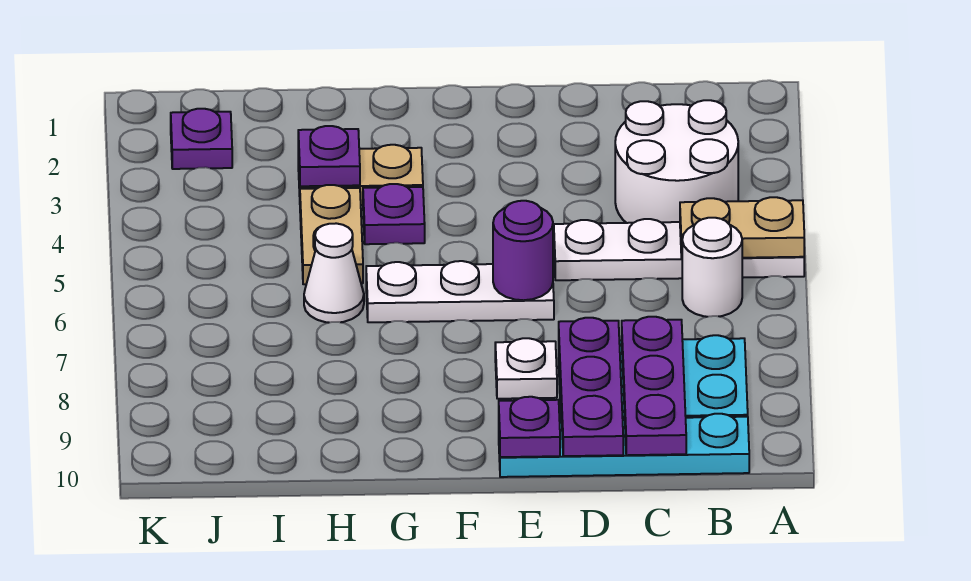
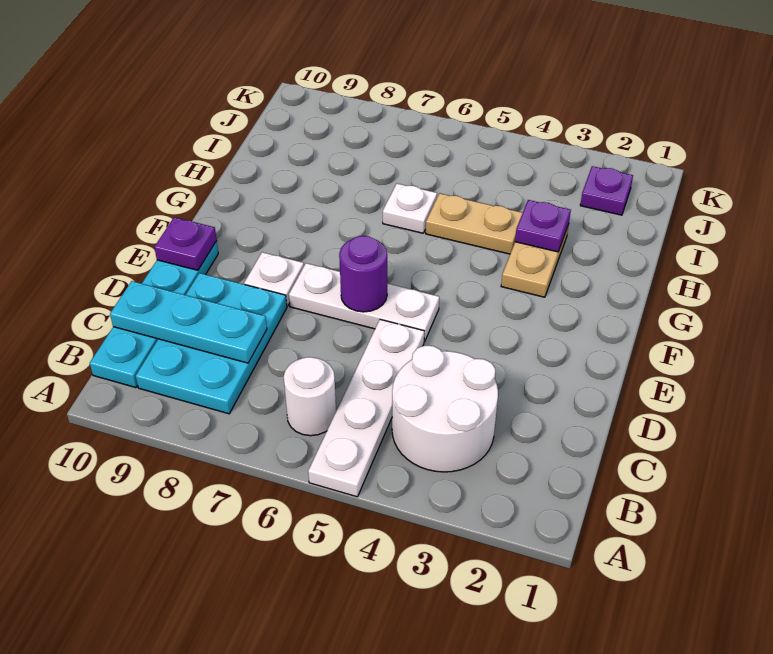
tan 1x2 plate [680,197,804,258] -> none
purple 1x3 plate [622,317,686,455] -> cyan 1x3 plate [110,281,267,363]
purple 1x3 plate [559,318,623,456] -> none
white 1x3 plate [366,261,554,322] -> white 1x3 plate turned to [289,263,439,342]
purple 1x1 plate [363,184,425,244] -> none
white 1x1 cone [304,223,364,323] -> white 1x1 plate [383,184,437,233]

